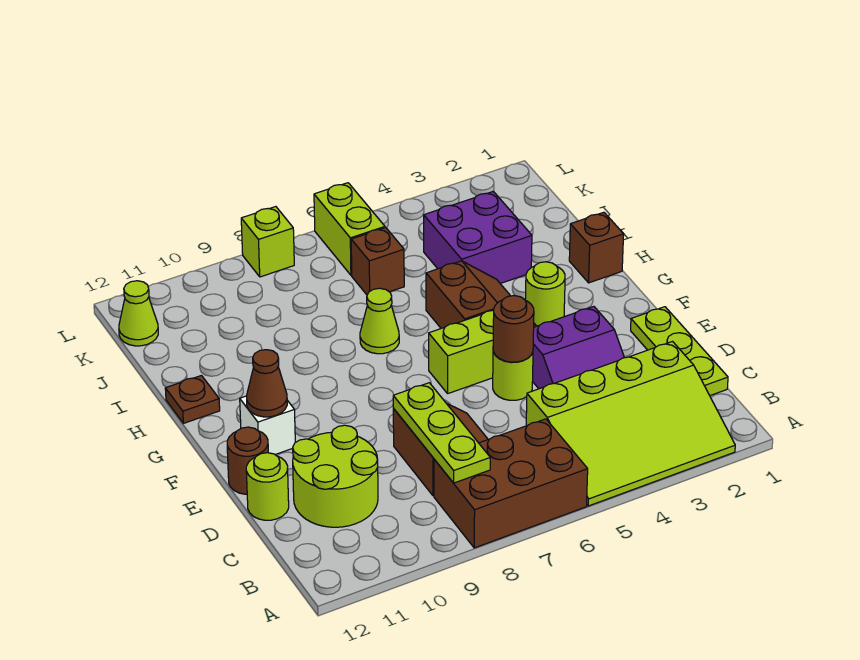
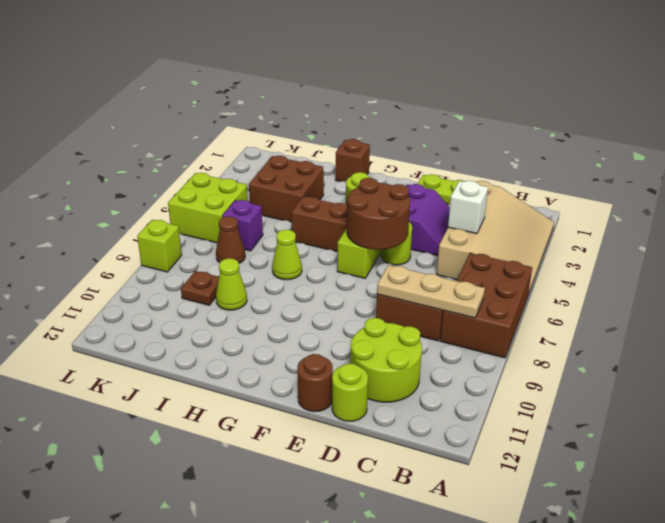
lime 3x4 slope [526,342,735,506] -> tan 3x4 slope [437,181,554,295]
lime 1x3 plate [393,383,490,483] -> tan 1x3 plate [377,265,485,318]
brown 1x1 round brick [493,296,534,362] -> brown 2x2 round brick [347,178,410,250]
white 1x1 brick [240,396,295,455] -> white 1x1 brick moved to [448,181,488,234]
brown 1x1 cone [247,350,287,417] -> brown 1x1 cone moved to [216,216,245,263]
brown 1x1 plate [165,376,220,423] -> brown 1x1 plate moved to [181,271,219,305]
purple 2x2 brick [424,191,532,284] -> brown 2x2 brick [249,156,324,222]
brown 1x1 brick [351,228,404,295] -> purple 1x1 brick [223,200,263,251]
lime 1x2 brick [314,183,385,275] -> lime 2x2 brick [168,173,248,243]
lime 1x1 cone [119,281,158,346] -> lime 1x1 cone moved to [216,258,247,310]

